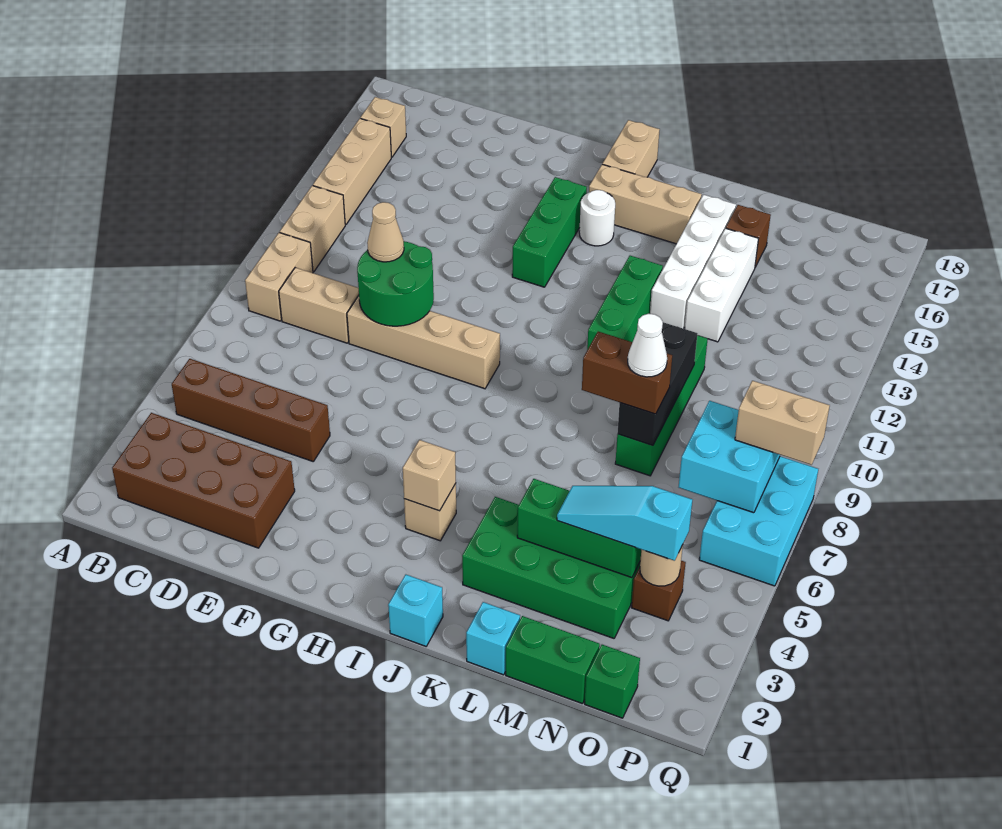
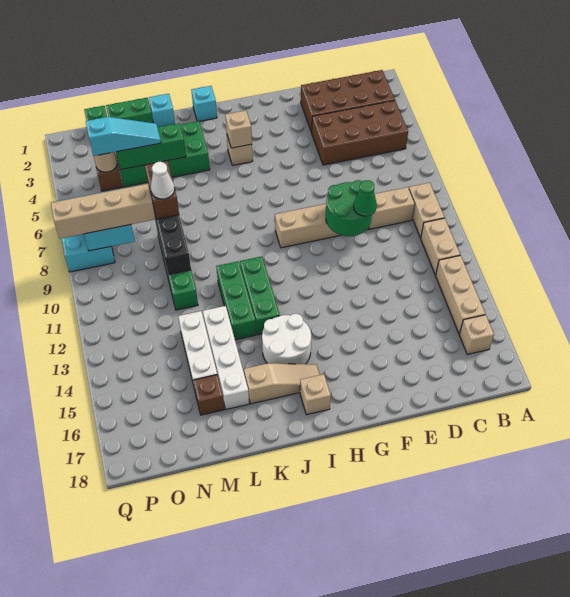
brown 1x4 brick [172,359,330,461] -> brown 2x4 brick [312,100,408,165]
tan 1x1 cone [367,202,404,262] -> green 1x1 cone [353,180,377,216]
green 1x3 brick [512,177,587,287] -> green 1x3 brick moved to [240,256,280,335]
white 1x1 round brick [579,190,615,246] -> white 2x2 round brick [262,314,311,364]
tan 1x3 brick [589,164,702,244] -> tan 1x3 slope [244,363,320,404]
tan 1x2 brick [603,120,660,177] -> tan 1x1 brick [300,374,331,415]
brown 1x2 brick [582,332,672,414] -> brown 1x2 brick turned to [145,161,179,219]
tan 1x2 brick [735,381,830,465] -> tan 1x4 brick [51,184,155,239]

